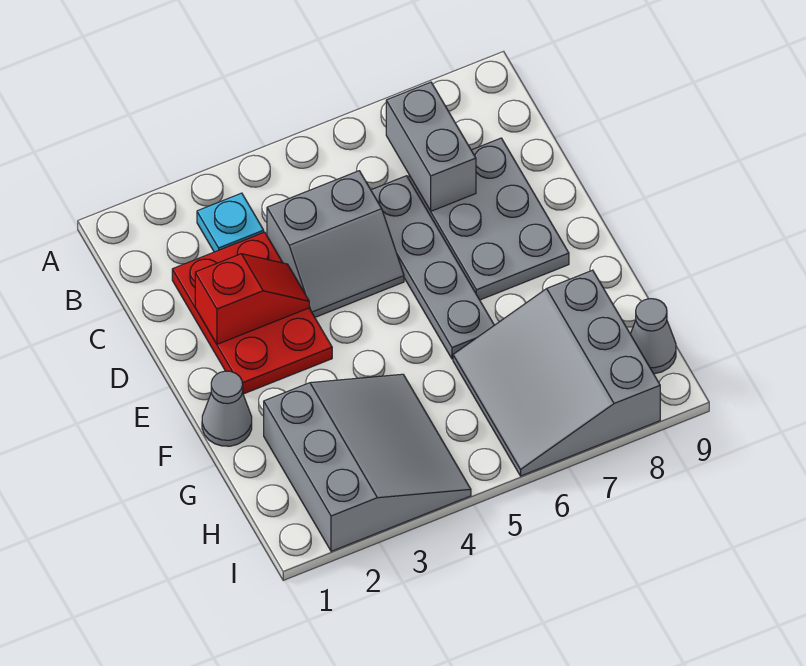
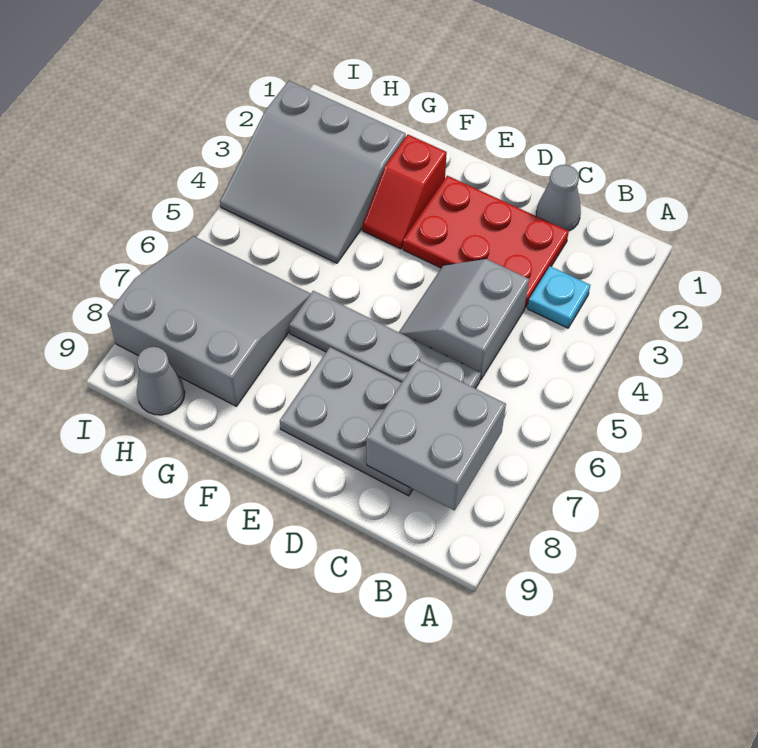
grey 1x2 brick [386,82,476,211] -> grey 2x2 brick [366,360,506,510]
red 1x2 slope [195,254,309,344] -> red 1x2 slope moved to [363,135,447,249]
grey 1x1 cone [202,371,252,446] -> grey 1x1 cone moved to [536,165,581,231]

